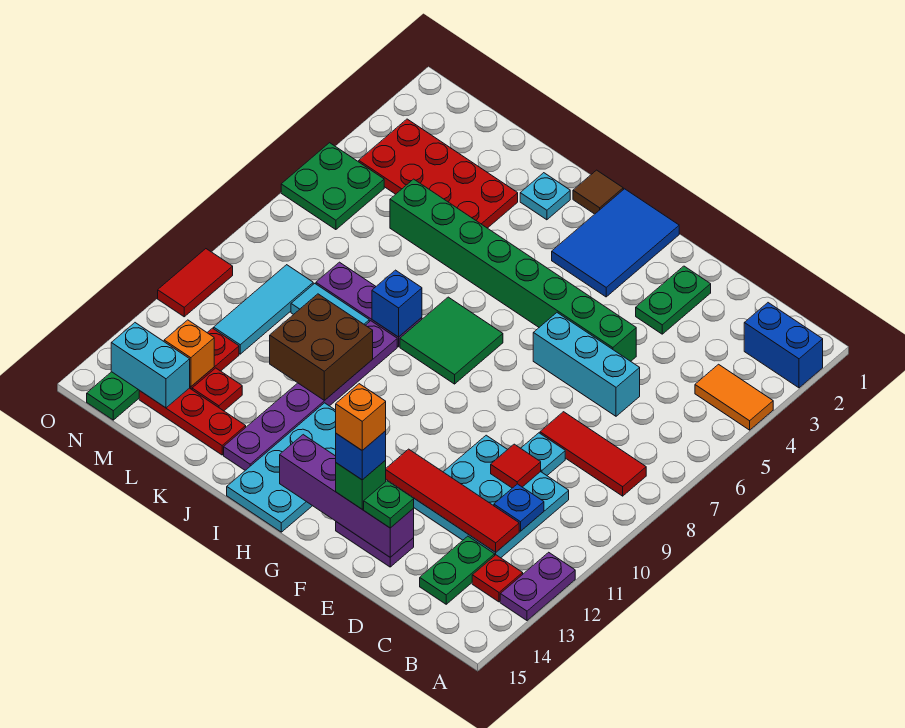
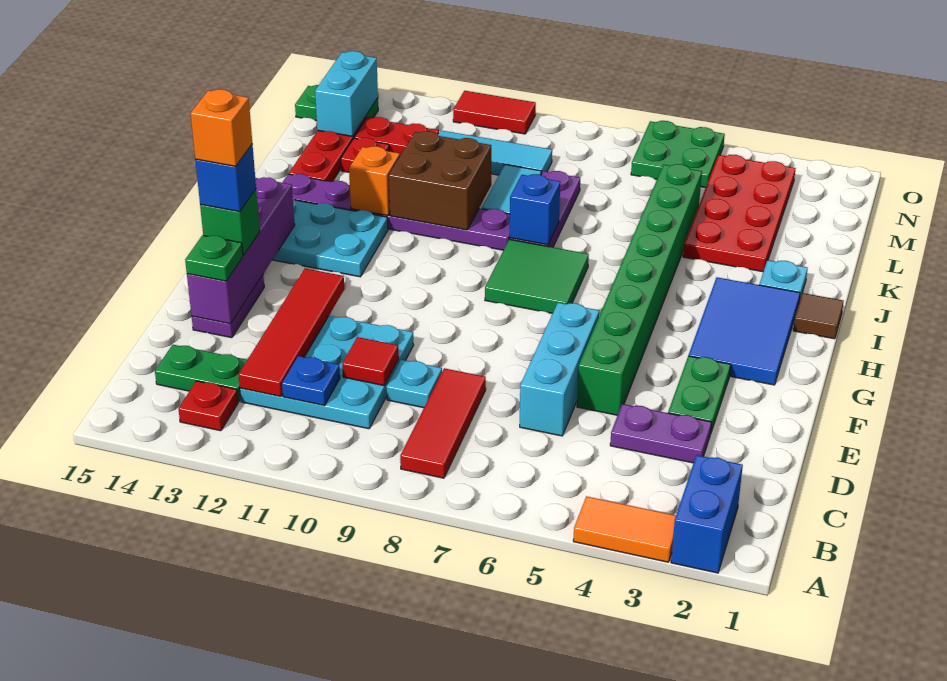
orange 1x2 tile [695,364,773,430] -> orange 1x2 tile turned to [573,496,676,562]
purple 1x2 plate [500,552,575,620] -> purple 1x2 plate moved to [610,404,712,463]
green 1x2 plate [636,266,711,334] -> green 1x2 plate turned to [668,356,731,432]
blue 2x3 tile [552,189,679,297] -> blue 2x3 tile turned to [689,277,800,385]
orange 1x1 brick [164,320,214,387] -> orange 1x1 brick moved to [349,146,400,215]

